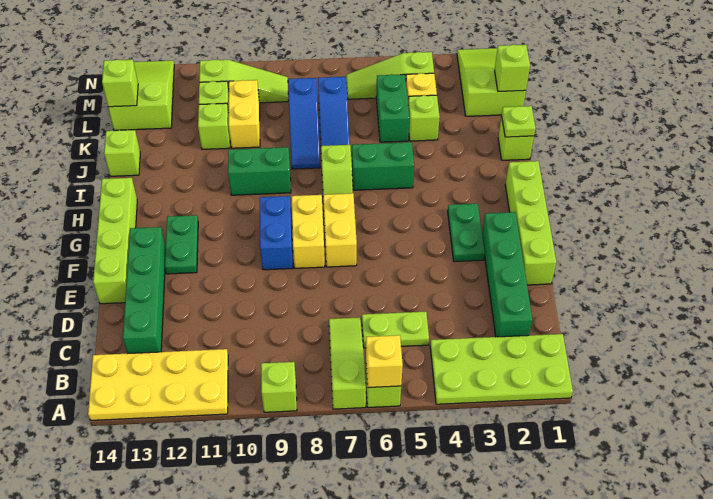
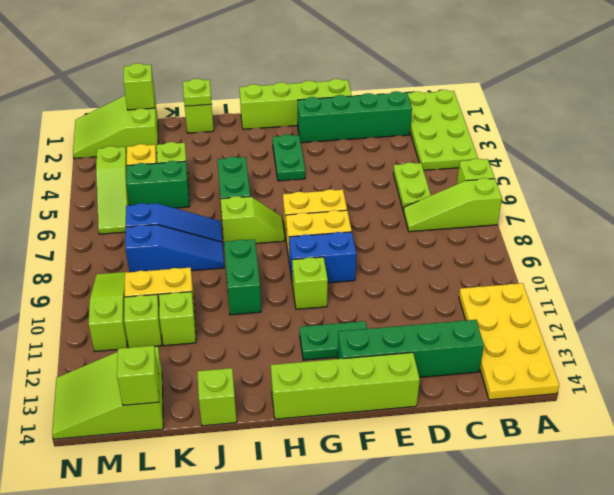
yellow 1x1 brick [366,335,403,388] -> none
lime 1x1 brick [261,362,297,412] -> lime 1x1 brick moved to [292,257,328,309]
green 1x2 plate [448,204,485,262] -> green 1x2 plate turned to [273,134,305,181]

